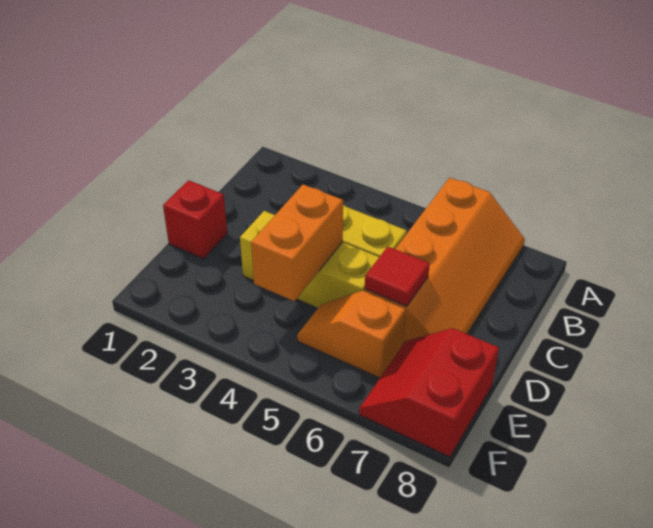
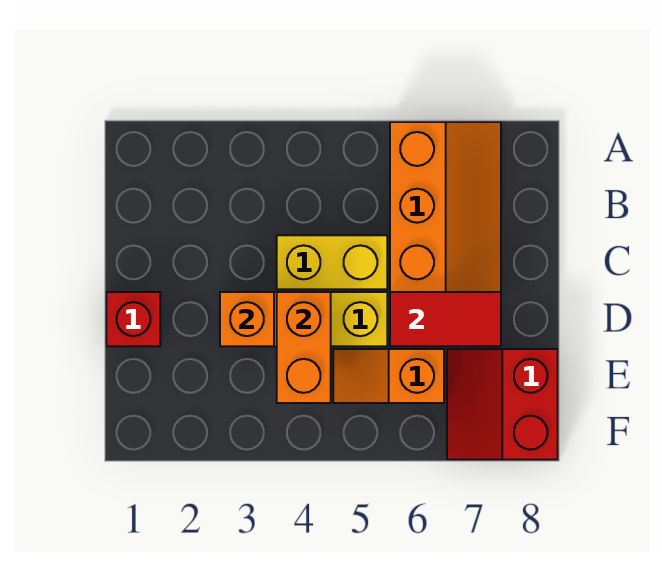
none -> orange 1x1 brick [220,292,274,346]
red 1x1 tile [365,247,430,306] -> red 1x2 tile [390,292,501,346]

